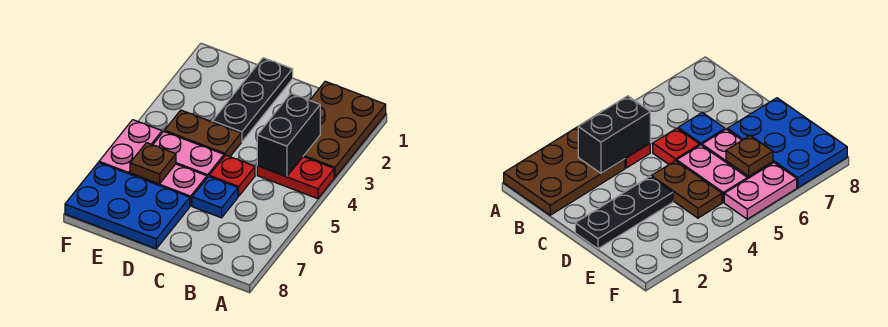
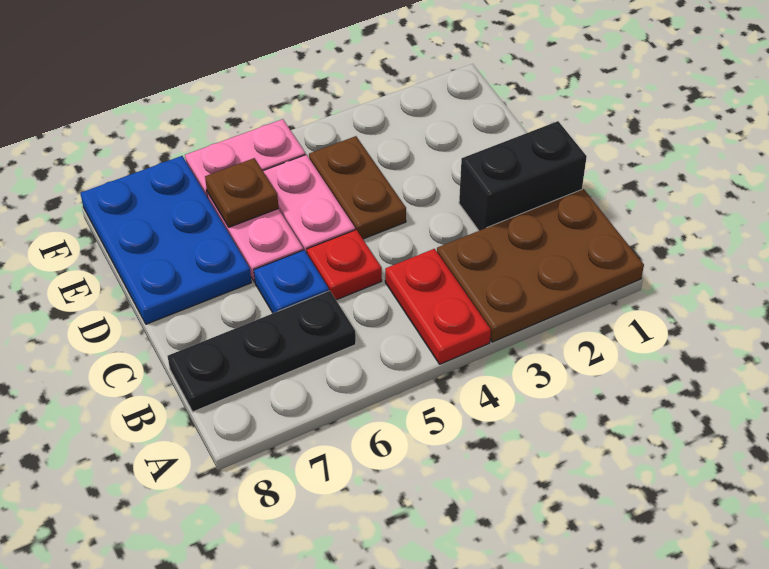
black 1x2 brick [257,94,320,177] -> black 1x2 brick moved to [459,121,587,231]
black 1x3 plate [212,58,293,142] -> black 1x3 plate moved to [168,291,356,412]

